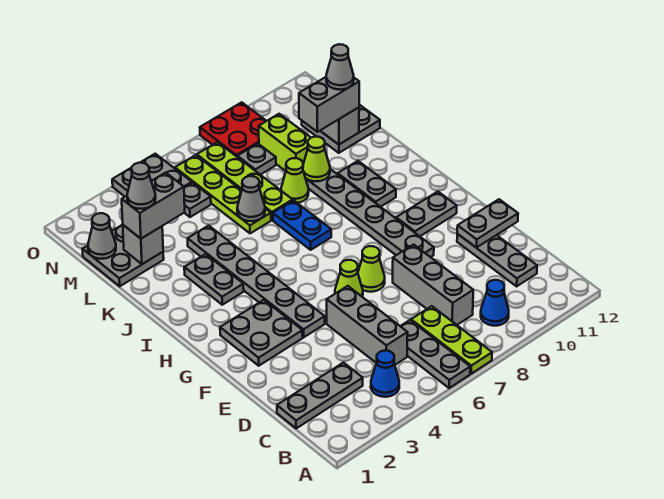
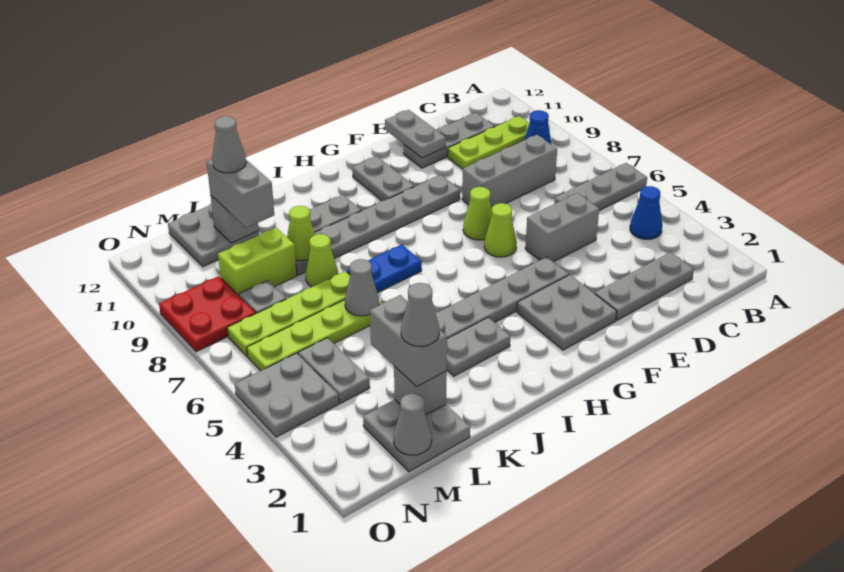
lime 1x3 plate [411,306,492,374] -> lime 1x3 plate moved to [448,116,529,169]
grey 1x3 plate [277,363,363,428] -> grey 1x3 plate turned to [595,252,694,320]
grey 1x3 brick [327,286,408,365] -> grey 1x2 brick [525,193,599,262]
grey 1x1 plate [184,183,211,217] -> grey 1x2 plate [298,338,370,403]

